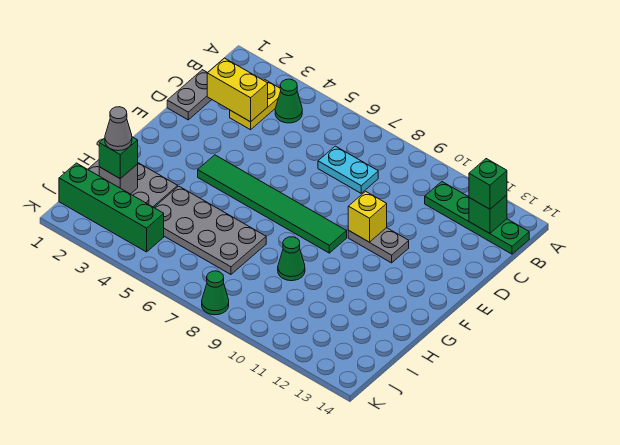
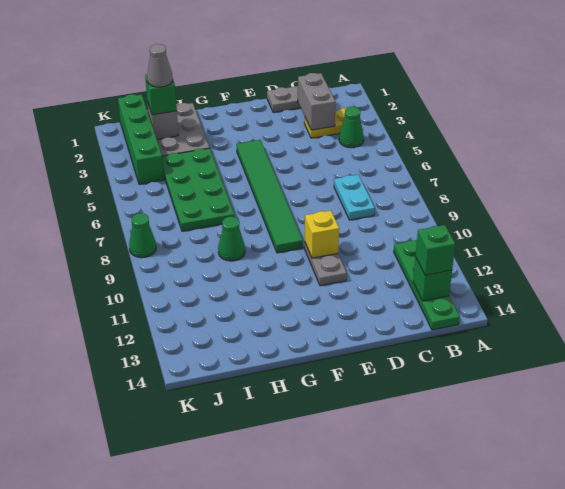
yellow 1x2 brick [207,58,268,122] -> grey 1x2 brick [298,73,336,130]
grey 2x4 plate [154,186,266,274] -> green 2x4 plate [162,148,234,231]

